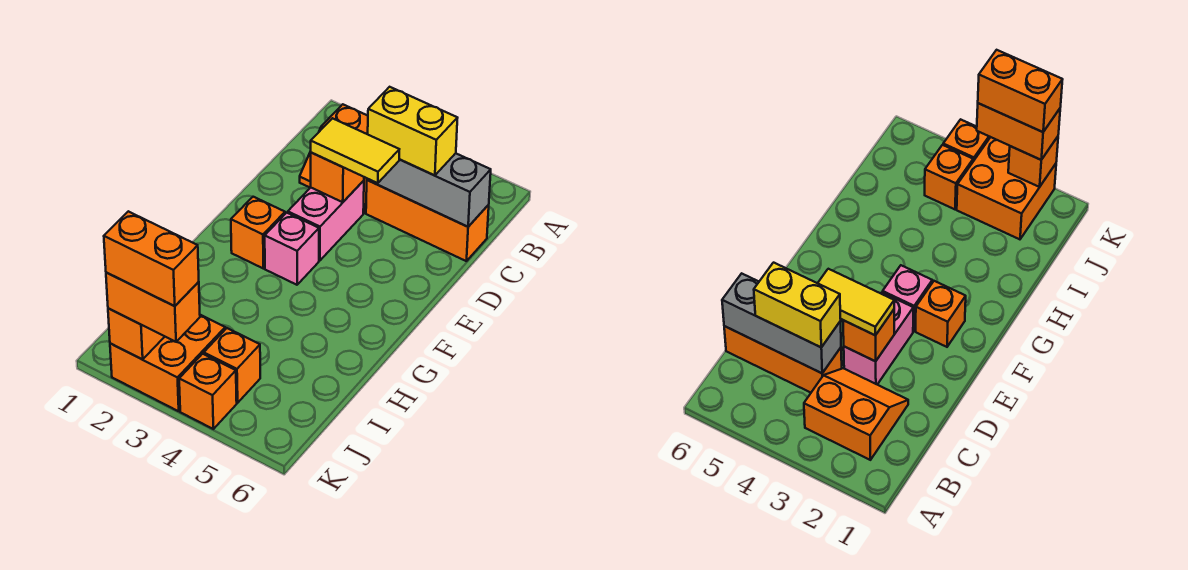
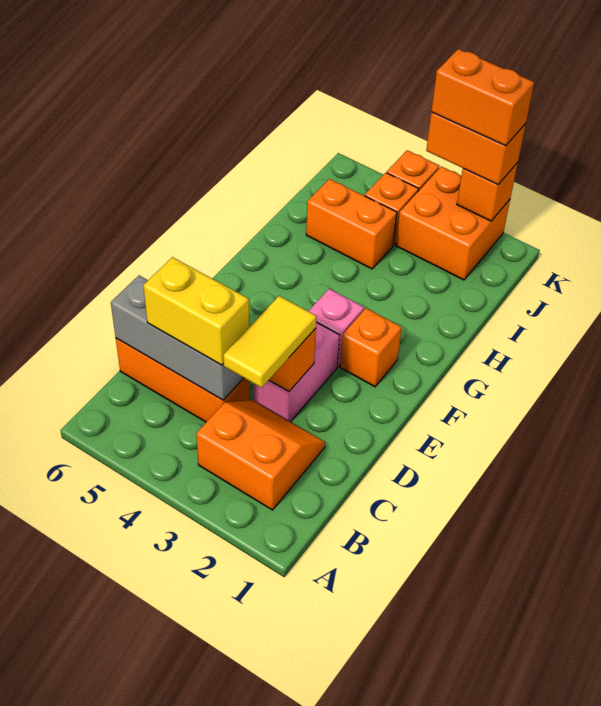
yellow 1x2 tile [311,118,400,183] -> yellow 1x2 tile turned to [223,296,316,388]
none -> orange 1x2 brick [306,179,397,269]

